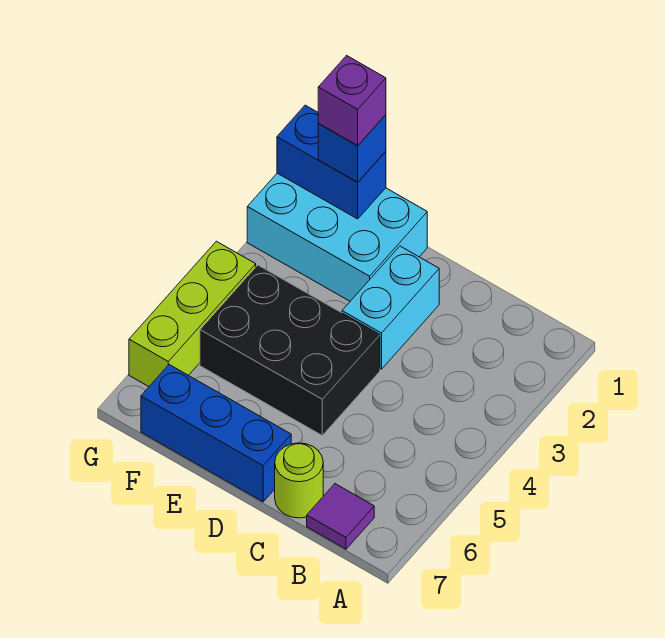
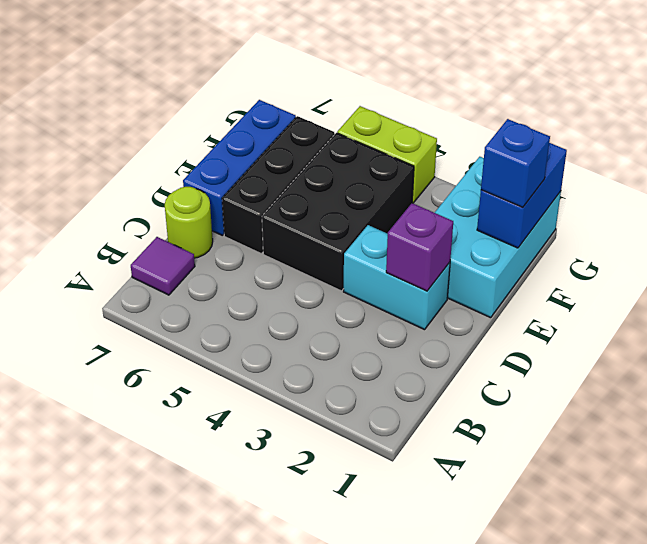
none -> black 1x3 brick [222,116,334,254]
purple 1x1 brick [318,56,386,146] -> purple 1x1 brick moved to [386,203,453,291]
lime 1x3 brick [129,241,256,387] -> lime 1x2 brick [337,106,437,203]

